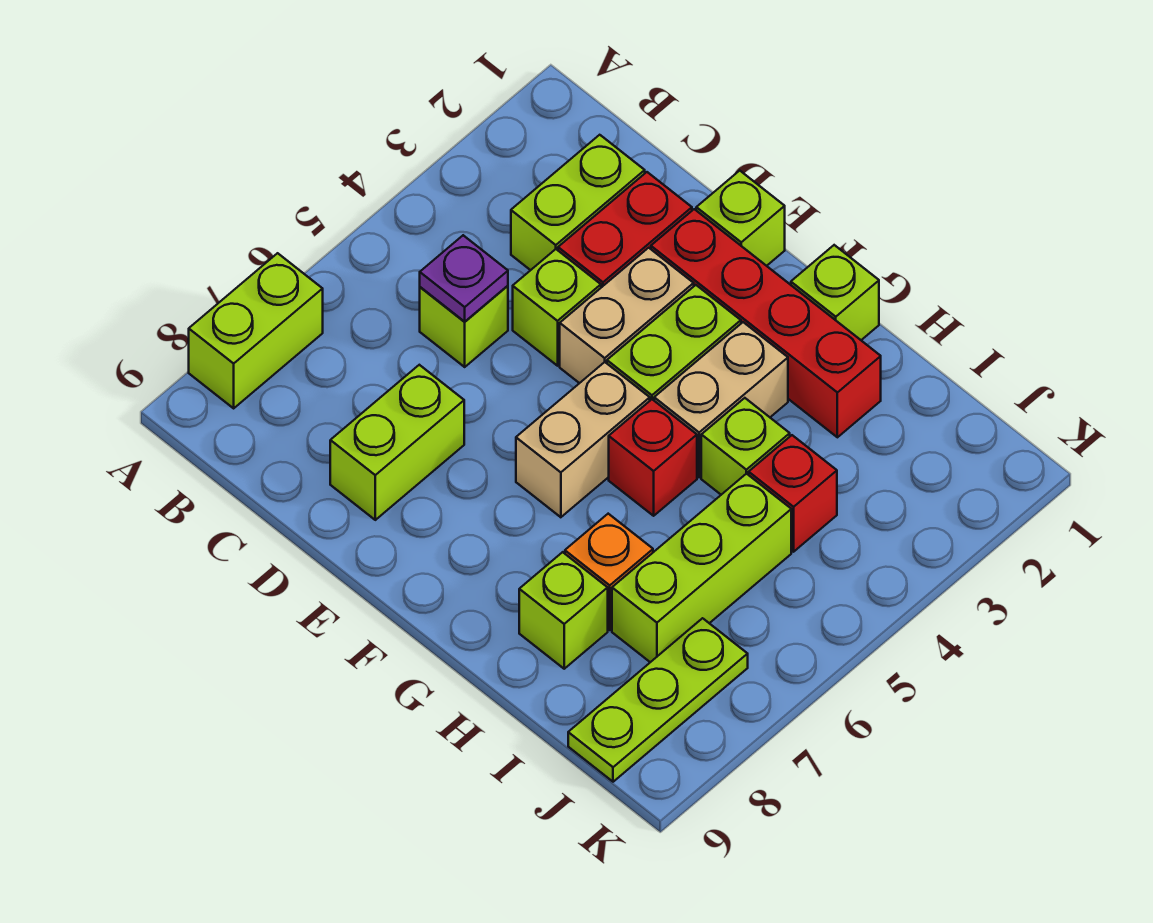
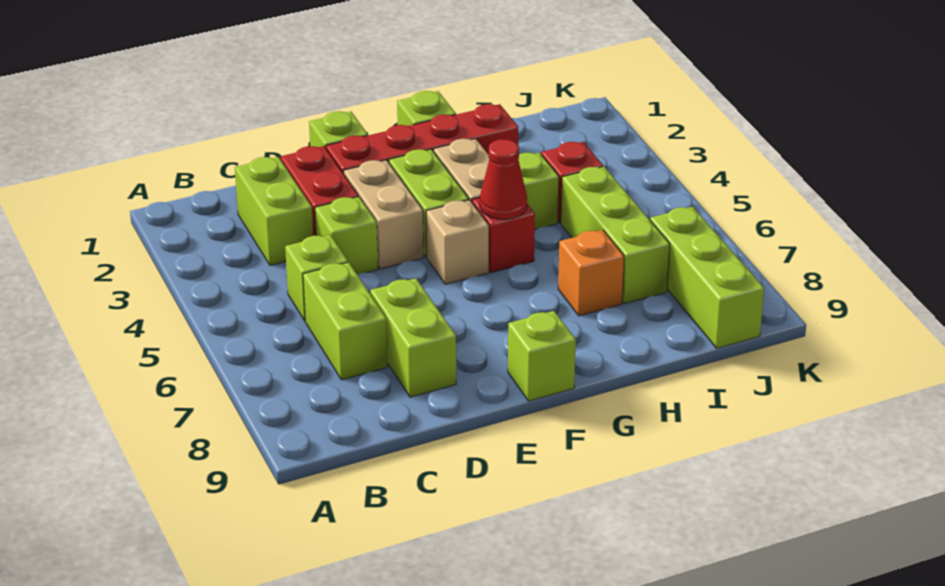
lime 1x2 brick [189,253,323,408] -> lime 1x2 brick moved to [303,262,388,380]
purple 1x1 plate [420,235,508,322] -> none
tan 1x2 brick [516,362,650,517] -> tan 1x1 brick [426,200,489,284]
none -> red 1x1 cone [480,139,527,220]
lime 1x1 brick [519,552,608,669] -> lime 1x1 brick moved to [508,311,576,401]
lime 1x3 plate [568,618,748,782] -> lime 1x3 brick [650,207,764,348]

